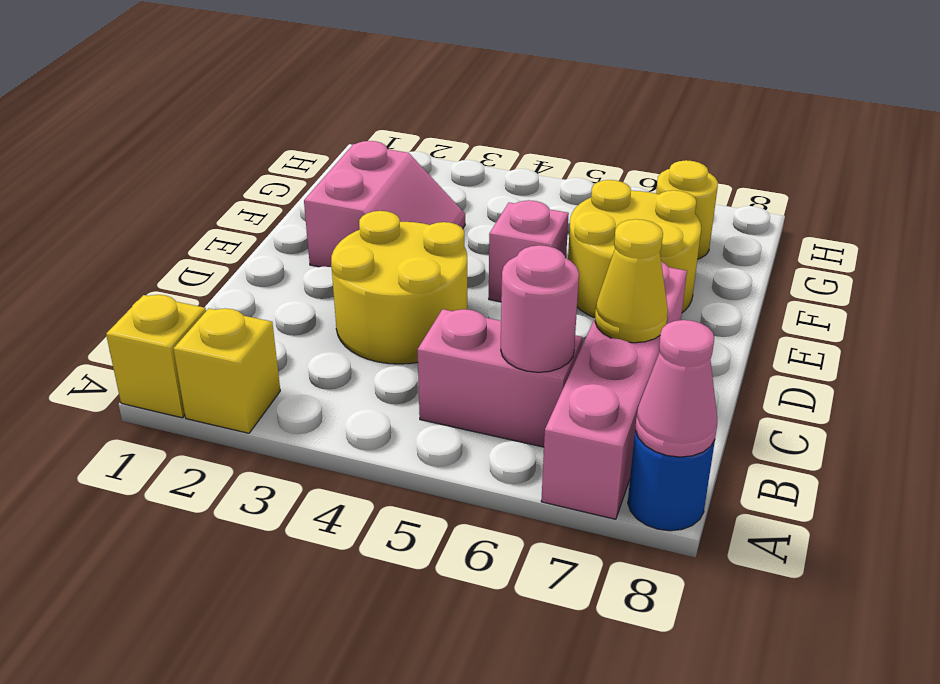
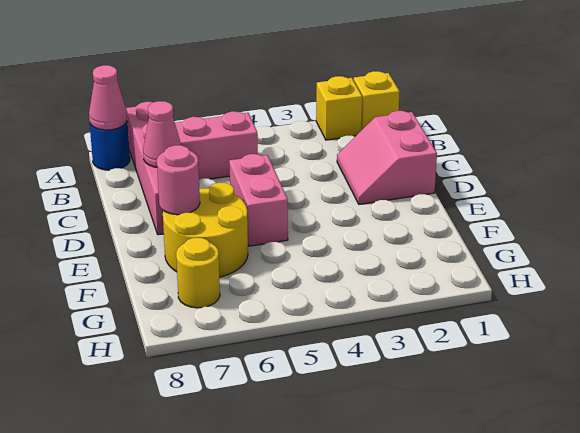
pink 1x1 round brick [501,245,579,372] -> pink 1x1 round brick moved to [157,145,200,215]
yellow 2x2 round brick [331,211,467,364] -> none
yellow 1x1 cone [595,219,668,343] -> pink 1x1 cone [143,101,181,167]
pink 2x2 slope [304,141,465,267] -> pink 2x2 slope moved to [337,111,437,204]
pink 1x1 brick [489,200,569,302] -> pink 1x2 brick [229,154,288,246]

